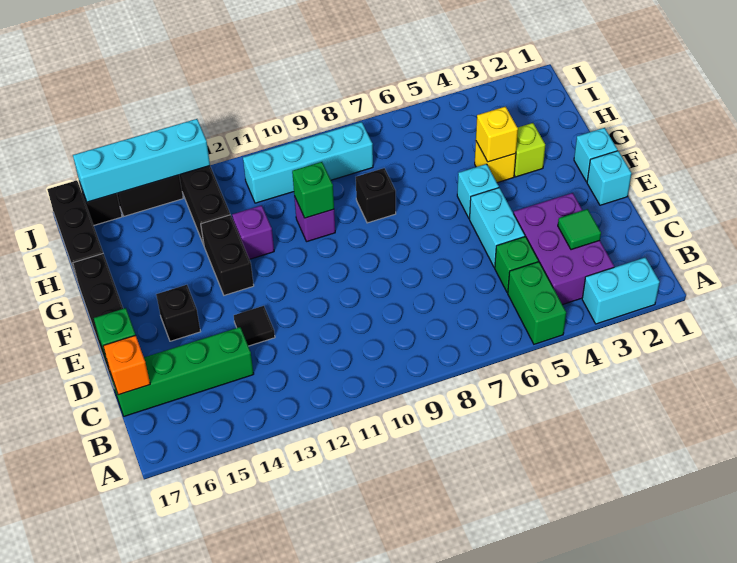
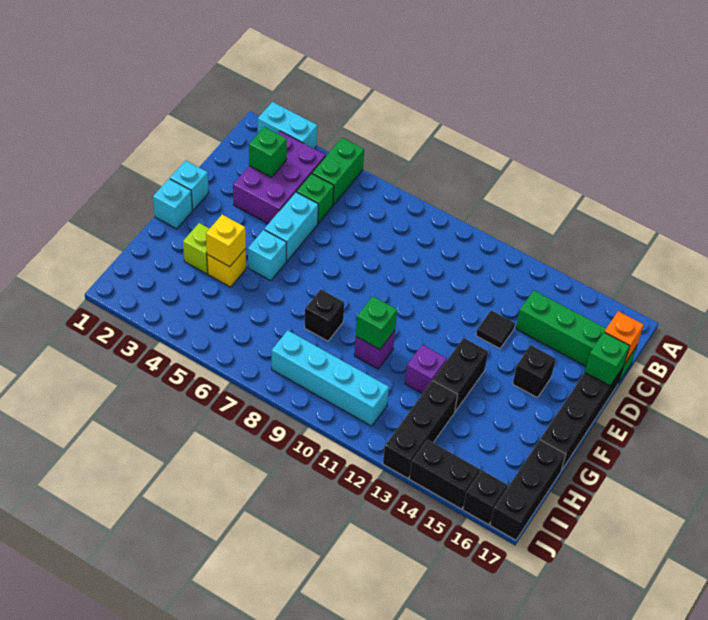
green 1x1 tile [558,209,601,250] -> green 1x1 brick [249,127,287,177]
cyan 1x4 brick [73,119,210,202] -> none

